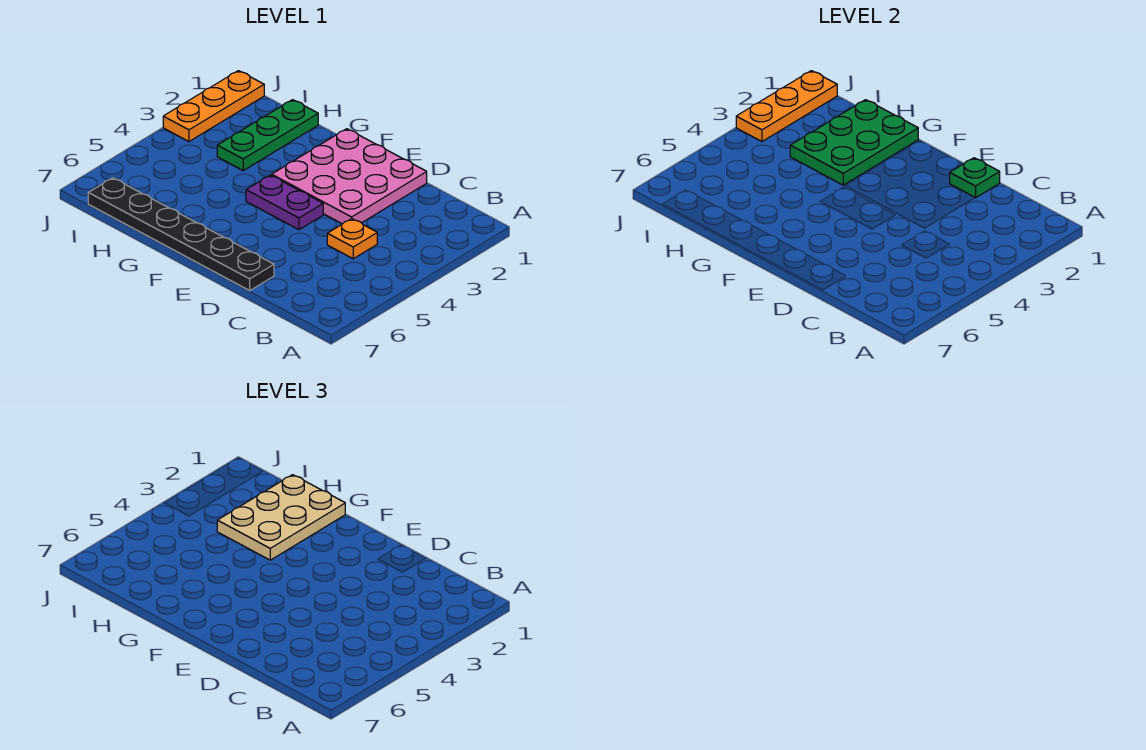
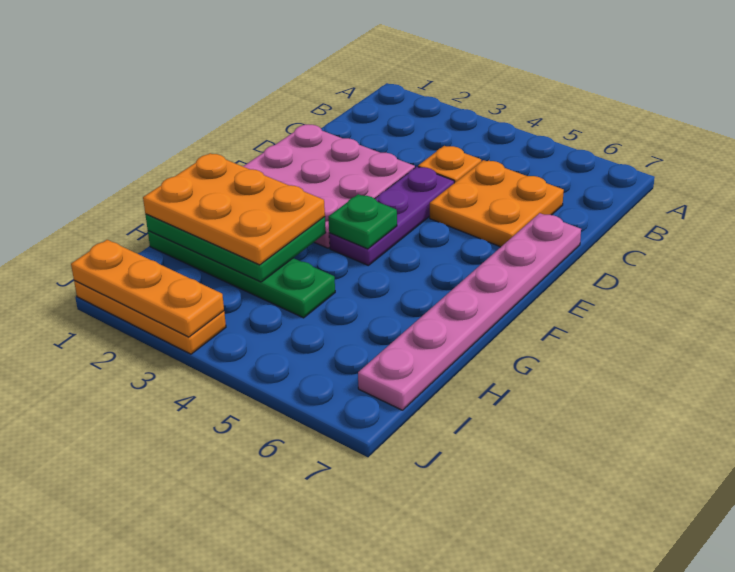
none -> orange 2x2 plate [430,160,564,247]
green 1x1 plate [950,158,1000,198] -> green 1x1 plate moved to [328,194,397,249]
black 1x6 plate [88,178,274,290] -> pink 1x6 plate [358,213,581,410]
purple 1x2 plate [246,175,323,230] -> purple 1x3 plate [329,167,454,265]
tan 2x3 plate [217,475,345,560] -> orange 2x3 plate [143,153,325,265]
green 1x3 plate [217,100,318,170] -> green 1x4 plate [148,231,335,318]

